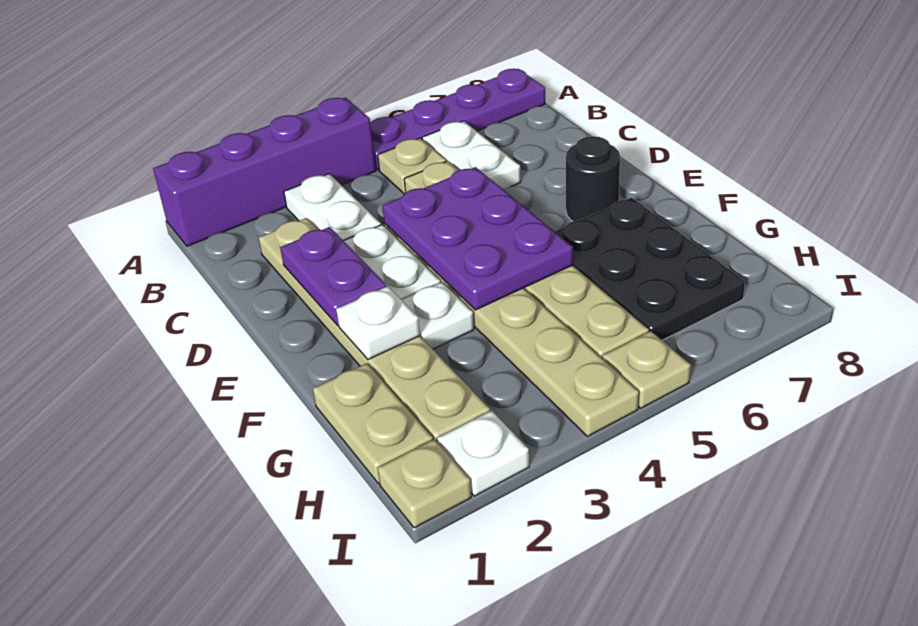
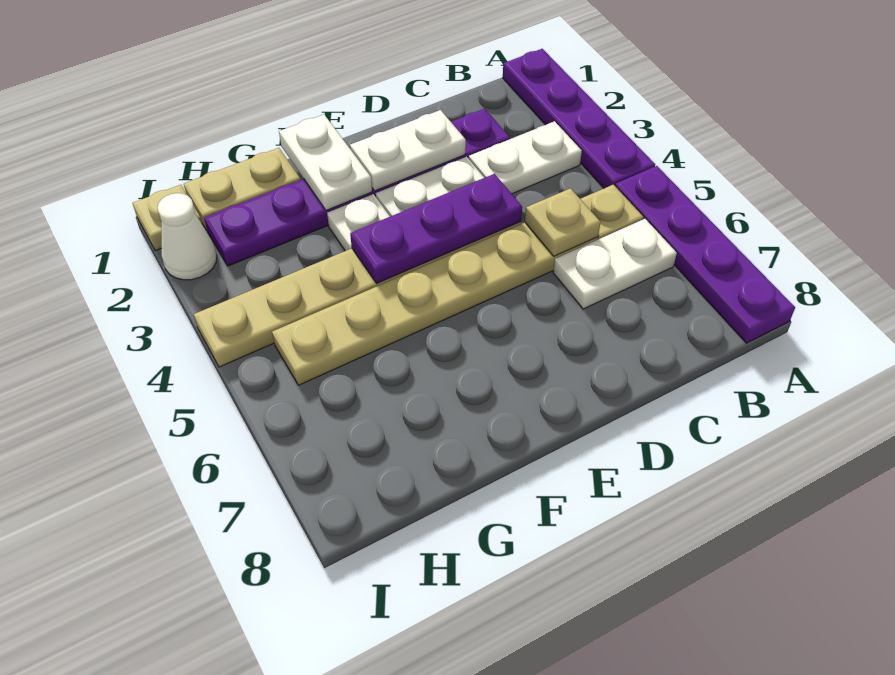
purple 1x4 brick [153,97,376,246] -> purple 1x4 plate [503,49,655,188]
tan 1x6 plate [259,218,490,443] -> purple 1x6 plate [204,109,510,266]
purple 1x2 plate [280,227,387,325] -> white 1x2 plate [350,110,466,191]
purple 2x3 plate [382,167,573,310] -> purple 1x3 plate [350,174,522,283]
black 1x1 round brick [566,136,620,221] -> none
white 1x1 plate [336,286,420,359] -> white 1x2 plate [279,114,372,210]
black 2x3 plate [555,198,745,340] -> none
white 1x1 plate [437,411,529,496] -> white 1x1 cone [157,193,217,280]
tan 1x1 plate [602,331,691,408] -> tan 1x1 plate moved to [525,188,601,256]

